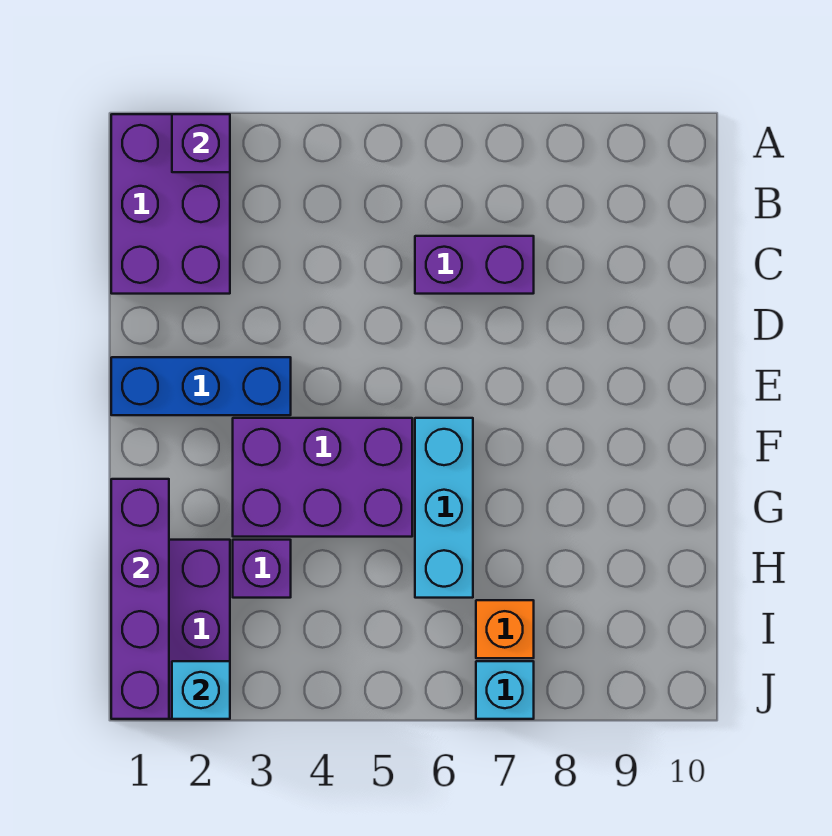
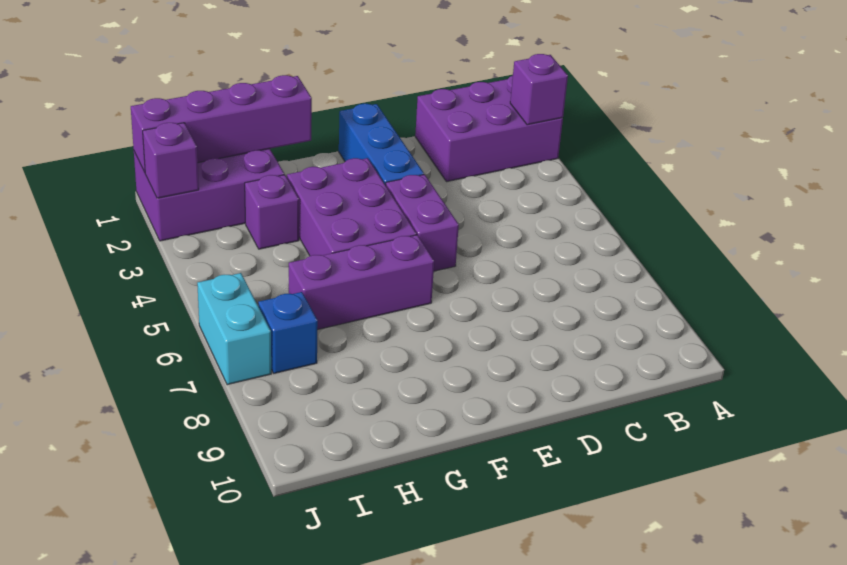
purple 1x2 brick [415,236,534,294] -> purple 1x2 brick moved to [386,174,459,271]
cyan 1x3 brick [415,418,473,598] -> purple 1x3 brick [289,235,434,330]
orange 1x1 brick [476,600,534,658] -> blue 1x1 brick [258,292,318,373]
cyan 1x1 brick [172,661,230,719] -> purple 1x1 brick [143,123,199,198]
cyan 1x1 brick [476,661,534,719] -> cyan 1x2 brick [197,273,271,385]

